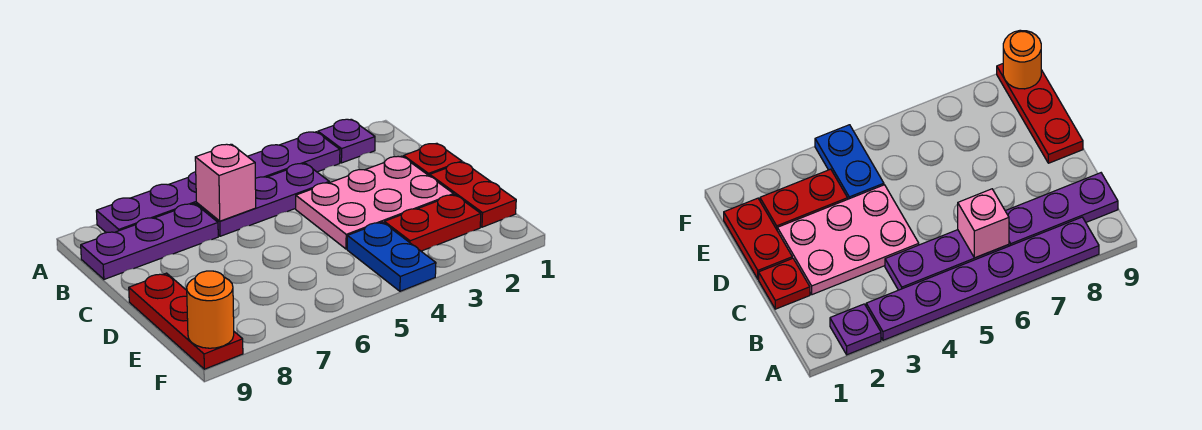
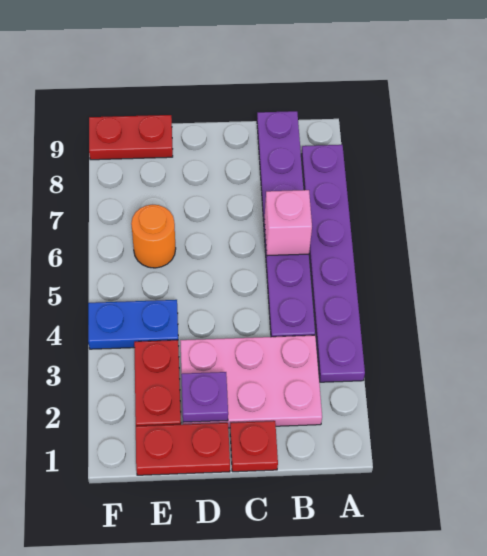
purple 1x1 plate [318,119,375,163] -> purple 1x1 plate moved to [181,372,228,422]
pink 2x3 plate [296,156,453,249] -> pink 2x3 plate turned to [180,335,322,428]
red 1x3 plate [129,273,243,369] -> red 1x2 plate [89,115,173,160]
orange 1x1 round brick [187,271,234,348] -> orange 1x1 round brick moved to [131,205,176,268]

